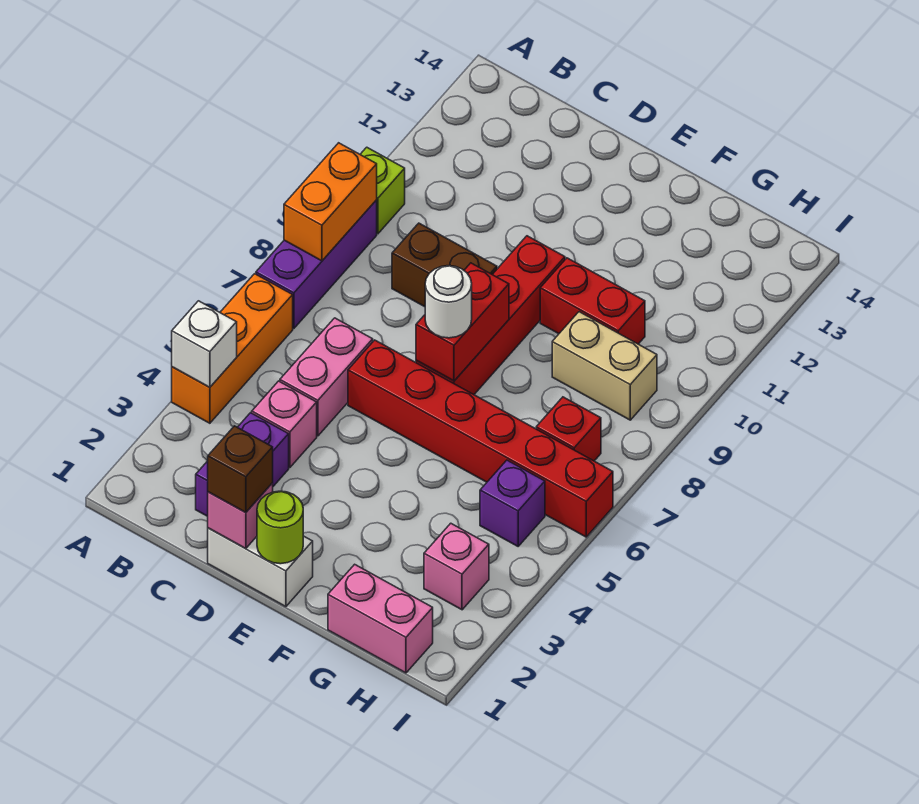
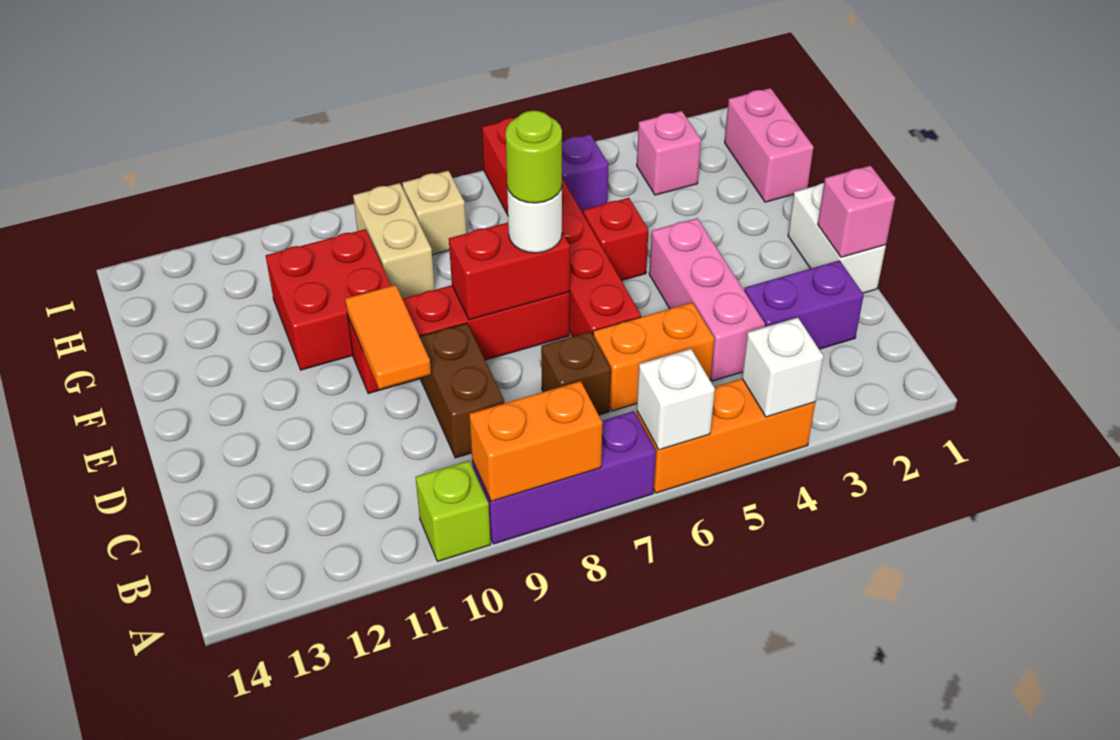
none -> white 1x1 brick [637,349,715,450]
pink 1x1 brick [252,381,317,468] -> pink 1x3 brick [649,218,765,381]
pink 1x2 brick [280,318,373,436] -> orange 1x2 brick [593,303,714,411]
brown 1x1 brick [208,426,273,513] -> brown 1x1 brick moved to [541,332,611,415]
none -> orange 1x2 tile [345,285,431,389]
lime 1x1 round brick [257,491,303,564] -> lime 1x1 round brick moved to [506,111,562,203]
red 1x2 brick [540,258,645,344] -> red 2x2 brick [266,229,391,370]
red 1x1 brick [536,397,601,461] -> red 1x1 brick moved to [583,198,648,281]
none -> tan 1x1 brick [402,171,466,255]

